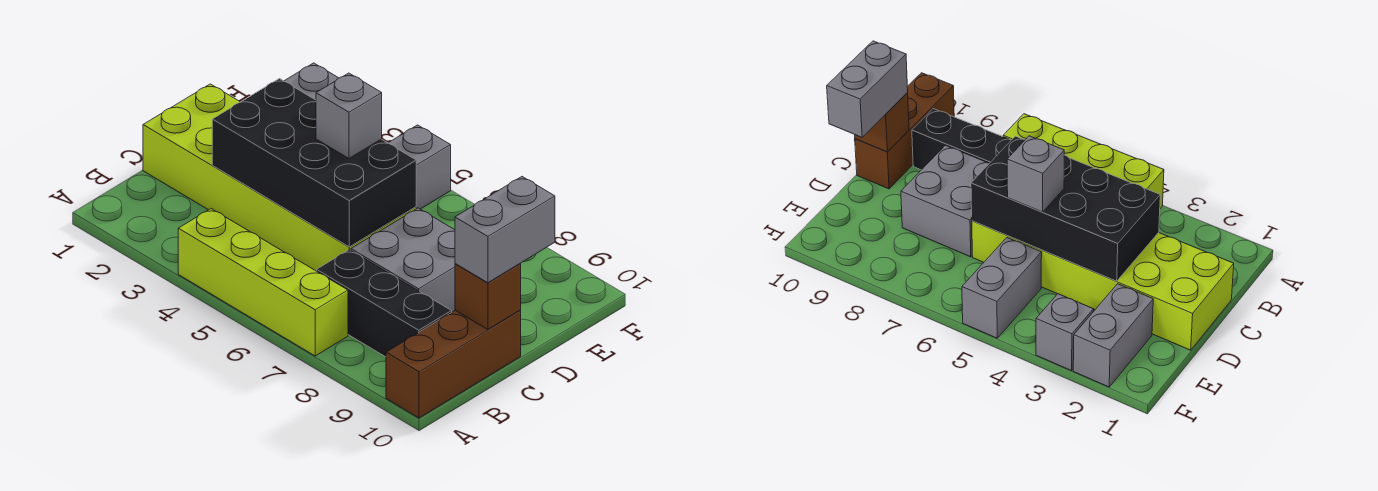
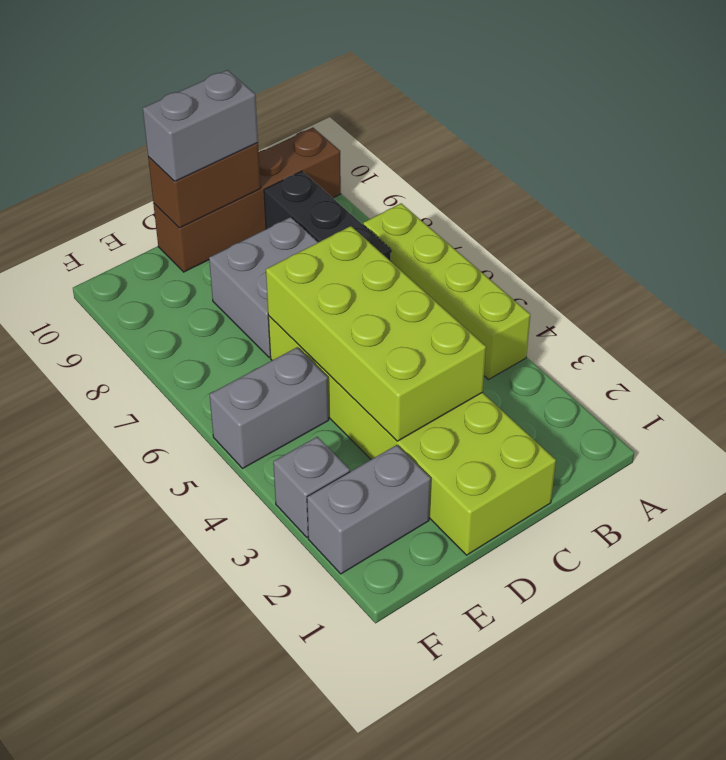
brown 1x3 brick [386,310,521,418] -> brown 1x4 brick [153,128,341,272]
black 2x4 brick [212,79,416,247] -> lime 2x4 brick [266,226,486,441]
brown 1x1 brick [455,264,521,330] -> brown 1x2 brick [148,143,261,228]
grey 1x1 brick [316,73,382,158] -> none

